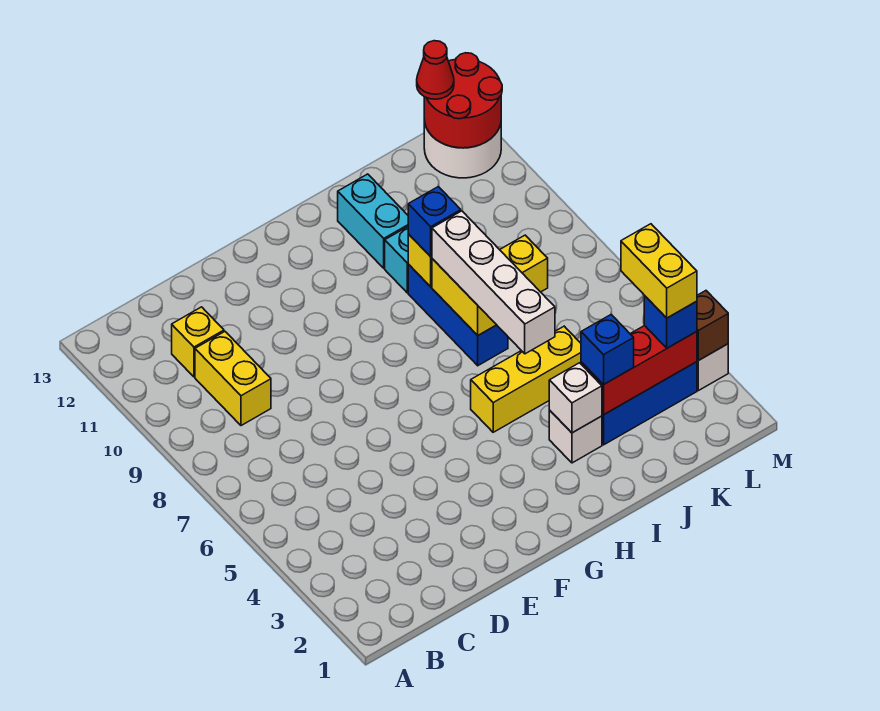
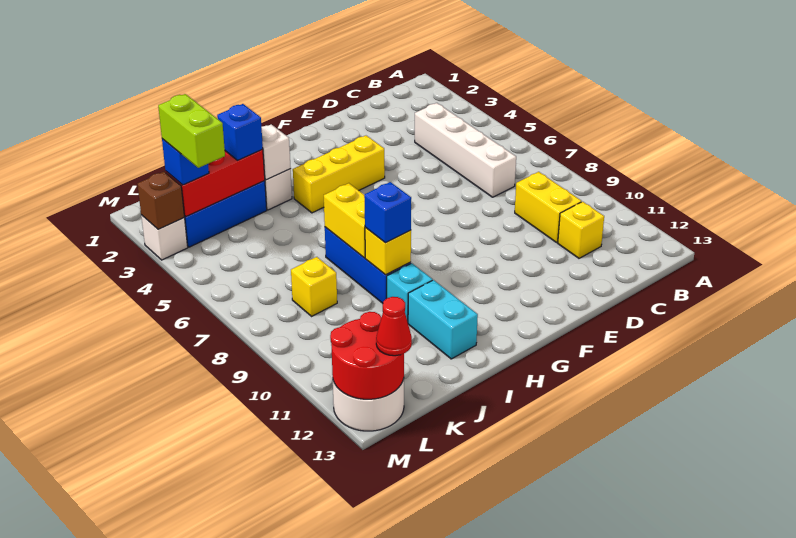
yellow 1x3 brick [471,326,581,432] -> yellow 1x3 brick moved to [293,136,385,213]
white 1x4 brick [432,211,555,354] -> white 1x4 brick moved to [415,103,516,197]
yellow 1x2 brick [621,224,697,318] -> lime 1x2 brick [158,94,225,168]

